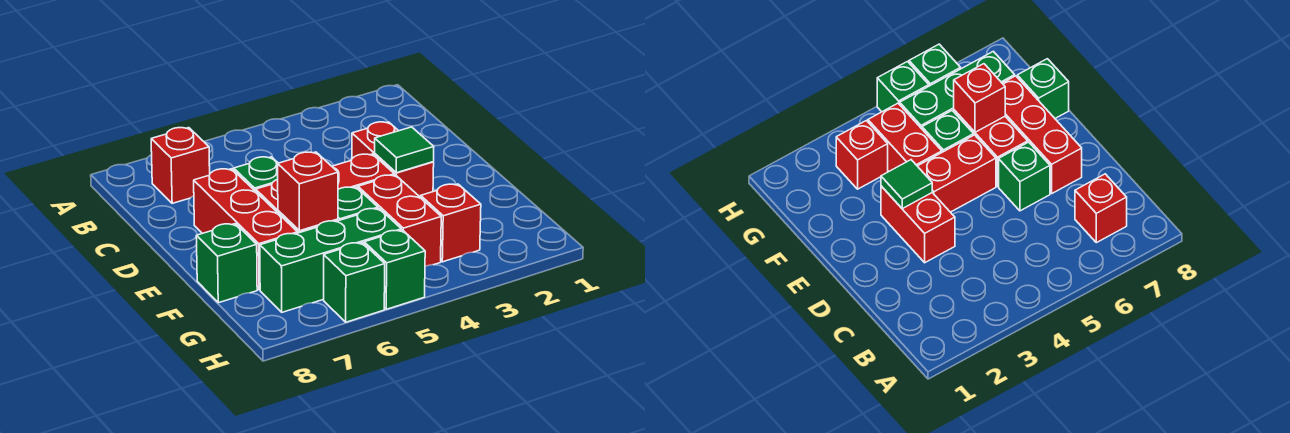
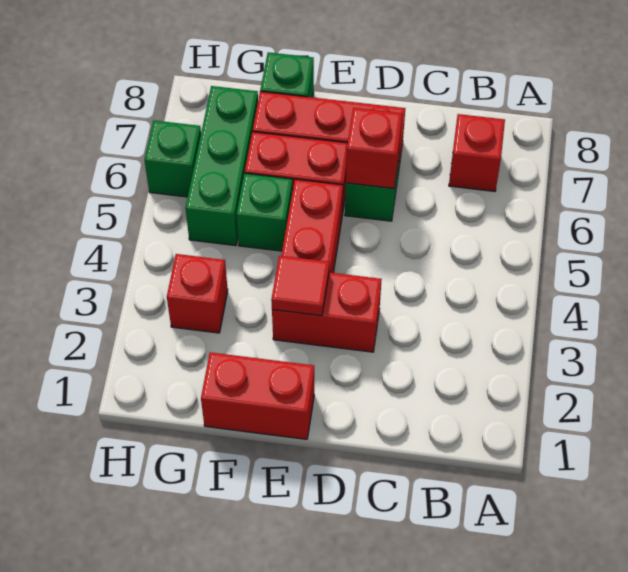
green 1x1 tile [375,127,434,173] -> red 1x1 tile [271,256,329,316]
red 1x2 brick [358,175,441,266] -> red 1x2 brick moved to [201,352,314,439]
red 1x1 brick [278,152,338,231] -> red 1x1 brick moved to [346,108,402,188]
green 1x1 brick [364,230,425,309] -> none

